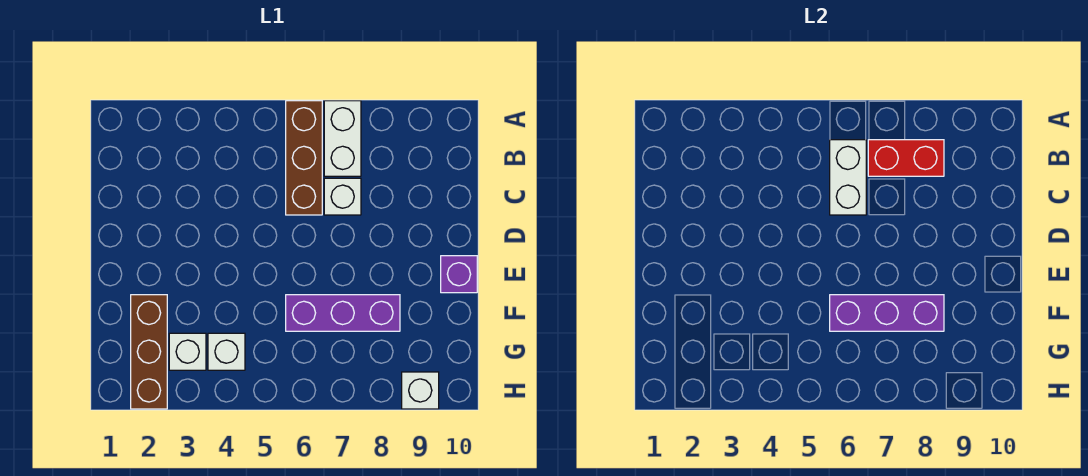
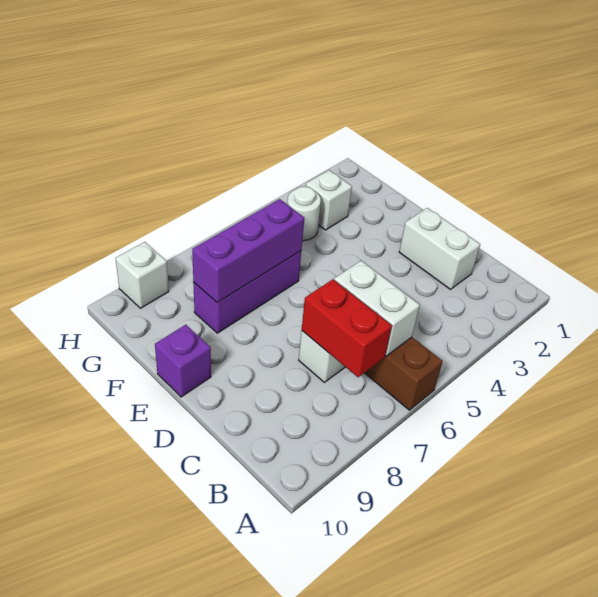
white 1x2 brick [324,101,361,176] -> white 1x2 brick moved to [399,208,480,289]
red 1x2 brick [868,140,944,176] -> red 1x2 brick turned to [302,279,392,377]
brown 1x3 brick [131,295,167,409] -> none
white 1x1 brick [208,333,245,370] -> white 1x1 round brick [287,187,321,241]

